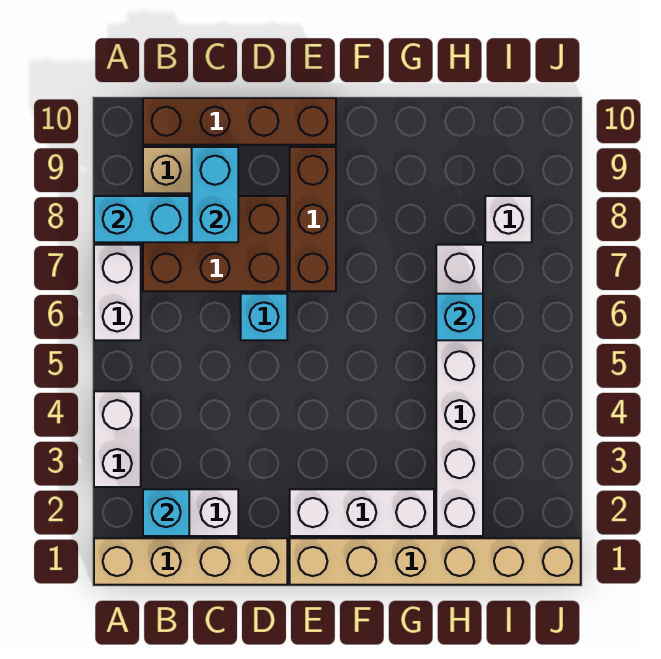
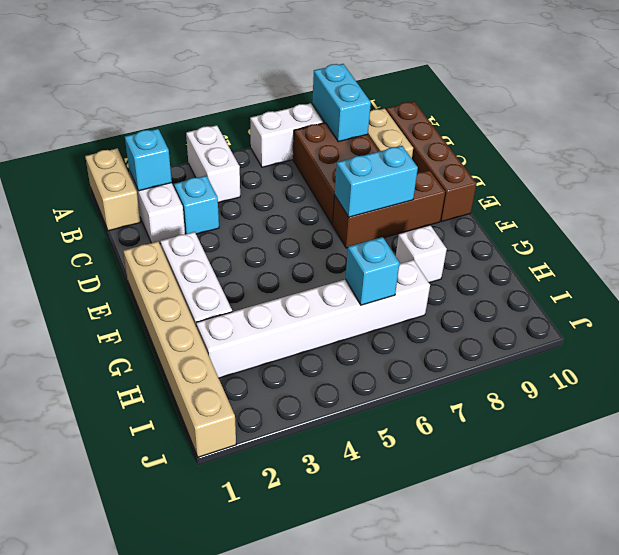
tan 1x4 brick [94,538,287,585] -> tan 1x2 brick [85,148,141,231]
white 1x2 brick [94,391,141,487] -> white 1x2 brick turned to [186,125,240,203]
cyan 1x2 brick [192,147,238,242] -> cyan 1x2 brick moved to [335,146,418,217]
cyan 1x1 brick [241,294,287,340] -> cyan 1x1 brick moved to [174,176,219,234]
white 1x1 brick [485,196,532,242] -> white 1x1 brick moved to [396,225,447,283]

